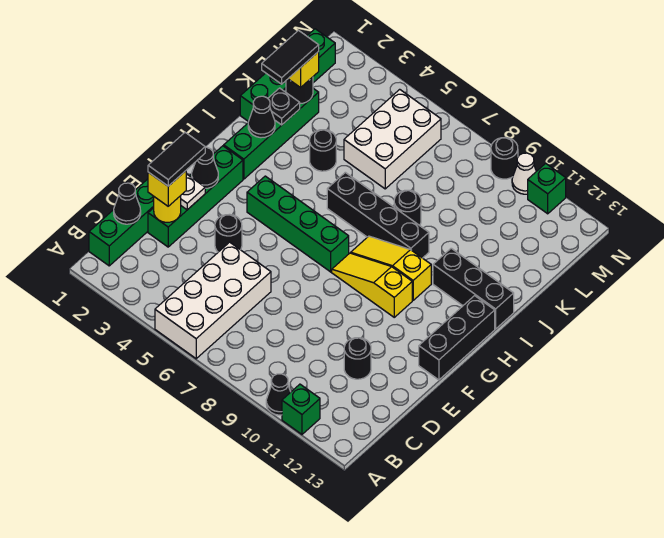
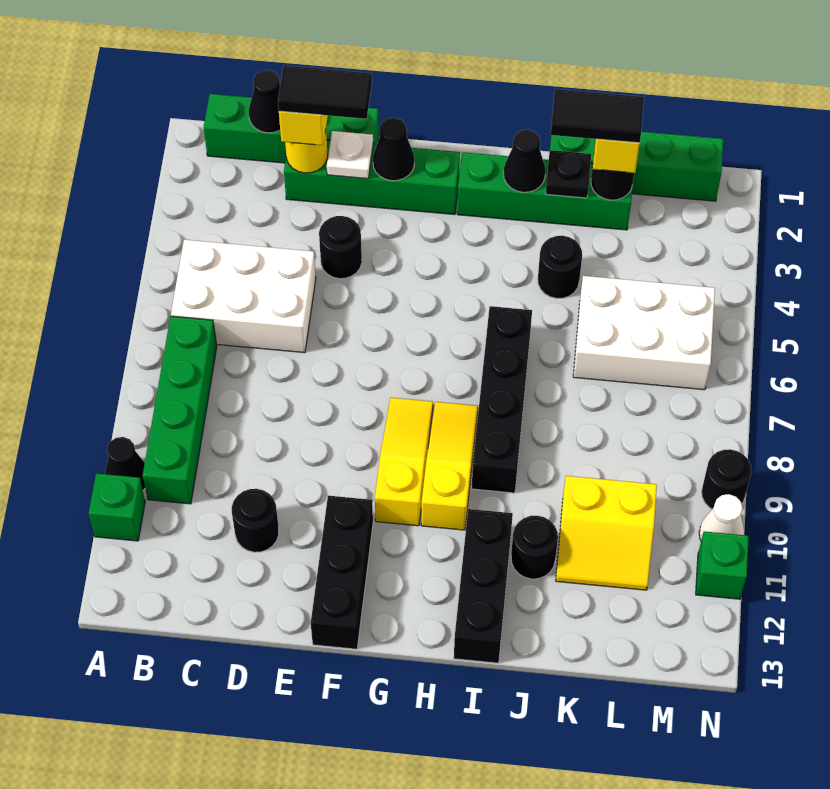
white 2x4 brick [155,242,271,359] -> white 2x3 brick [171,240,316,353]
black 1x3 brick [419,296,495,380] -> black 1x3 brick turned to [311,496,373,649]
green 1x4 brick [247,176,349,272] -> green 1x4 brick moved to [143,316,217,504]
black 1x1 round brick [394,190,421,226] -> black 1x1 round brick moved to [511,516,558,579]
none -> yellow 2x2 slope [556,476,657,590]

